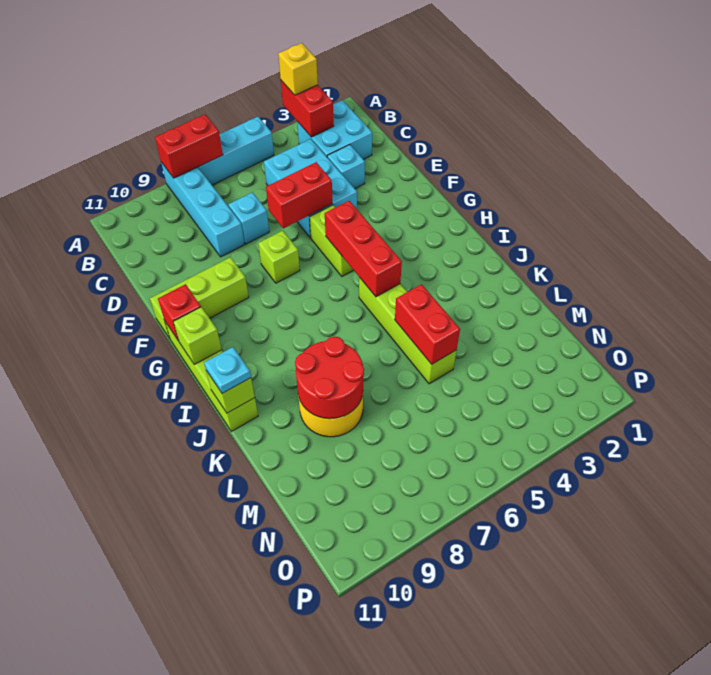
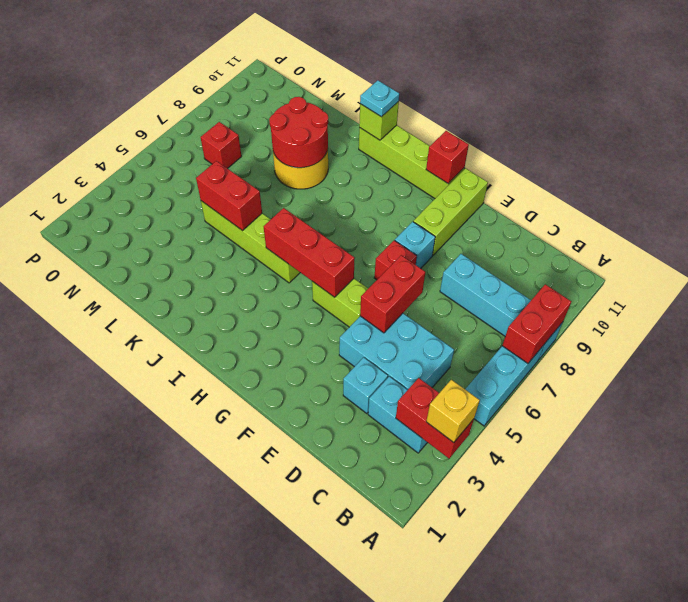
cyan 2x2 brick [297,100,372,159] -> cyan 1x2 brick [368,376,428,453]
cyan 1x1 brick [228,192,269,244] -> cyan 1x1 brick moved to [395,222,435,268]
lime 1x1 brick [258,231,300,283] -> red 1x1 brick [374,240,417,280]
lime 1x1 brick [173,307,222,364] -> none
none -> red 1x1 brick [201,122,241,169]

